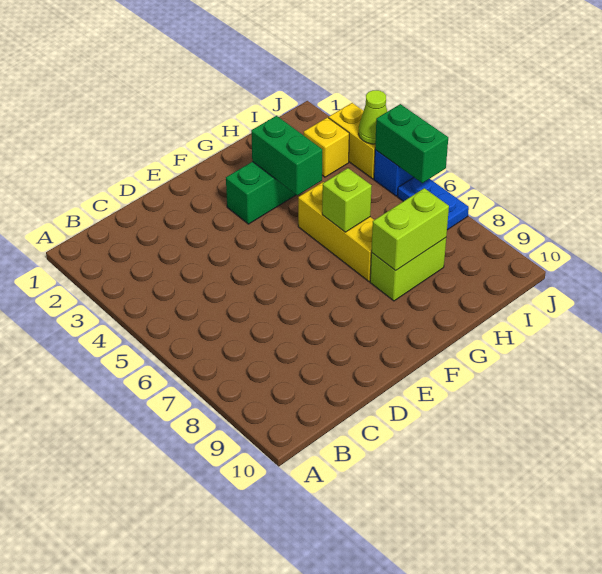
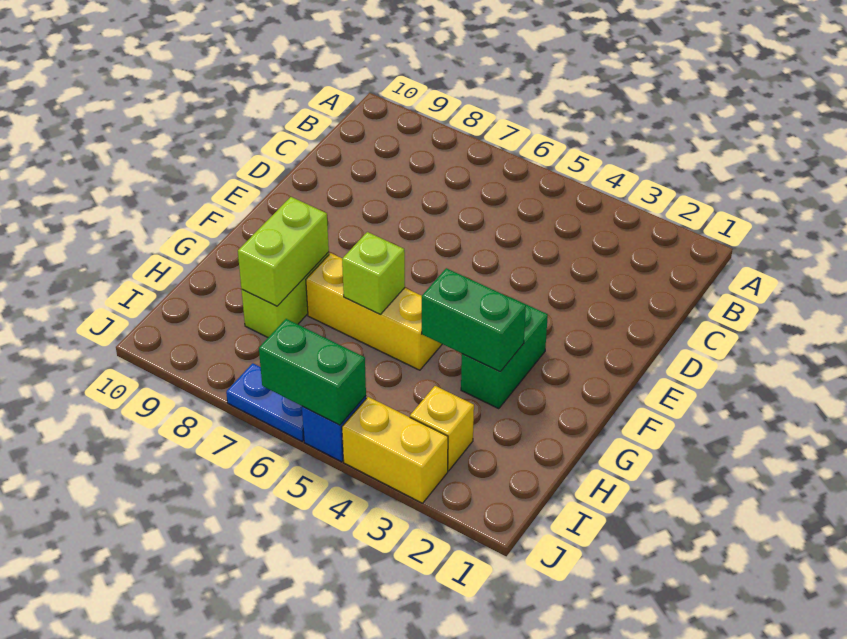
lime 1x1 cone [359,90,387,144] -> none

